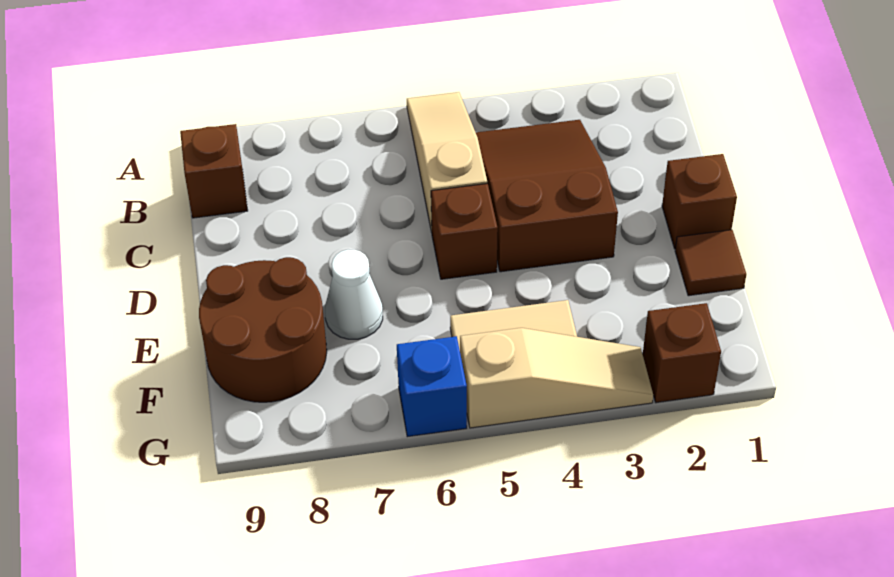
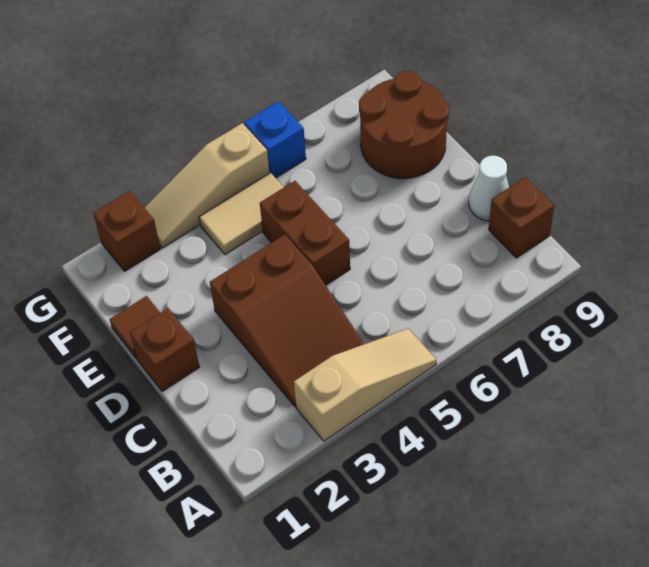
tan 1x3 slope [407,92,487,232] -> tan 1x3 slope turned to [294,329,436,441]
brown 1x1 brick [431,184,498,279] -> brown 1x2 brick [260,181,350,285]
white 1x1 cone [325,249,383,339] -> white 1x1 cone moved to [469,155,509,221]

